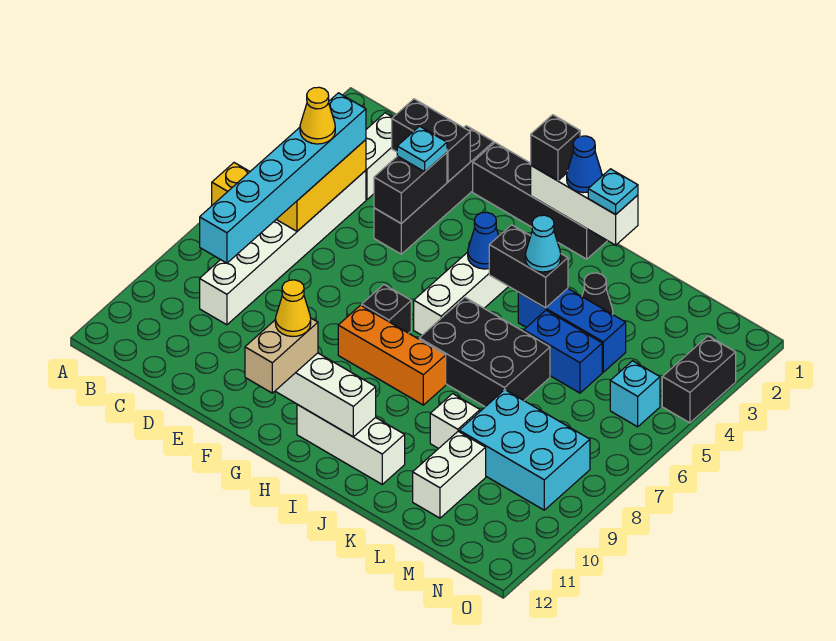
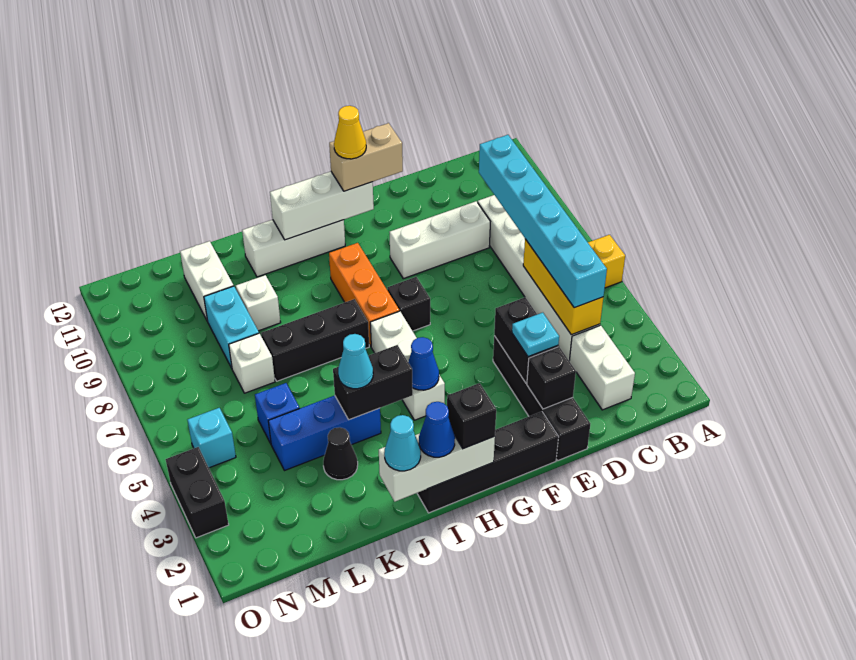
yellow 1x1 cone [300,87,335,144] -> none
black 1x2 brick [392,99,470,182] -> black 1x1 brick [527,347,576,409]
none -> white 1x3 brick [390,201,490,279]
orange 1x3 brick [338,305,446,405] -> orange 1x3 brick turned to [329,243,399,346]
tan 1x2 brick [245,318,318,393] -> tan 1x2 brick turned to [329,123,403,191]
black 2x3 brick [419,298,550,407] -> black 1x3 brick [261,299,369,381]
cyan 1x1 plate [588,169,638,215] -> cyan 1x1 cone [384,415,421,471]
blue 1x2 brick [524,310,602,393] -> blue 1x1 brick [255,383,300,443]
none -> white 1x1 brick [229,333,275,393]
cyan 2x3 brick [459,390,590,510] -> cyan 1x2 brick [204,286,259,368]

